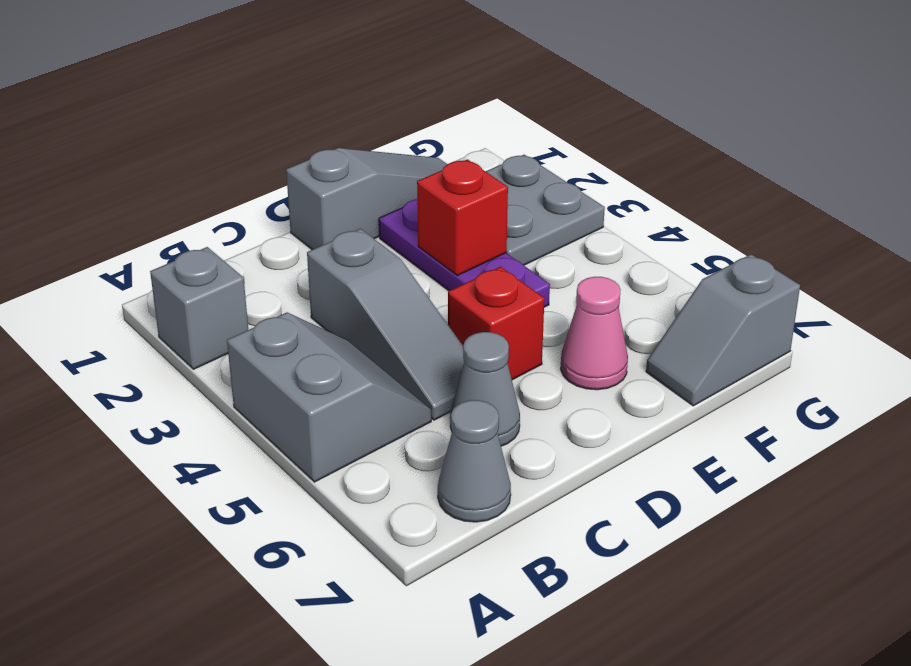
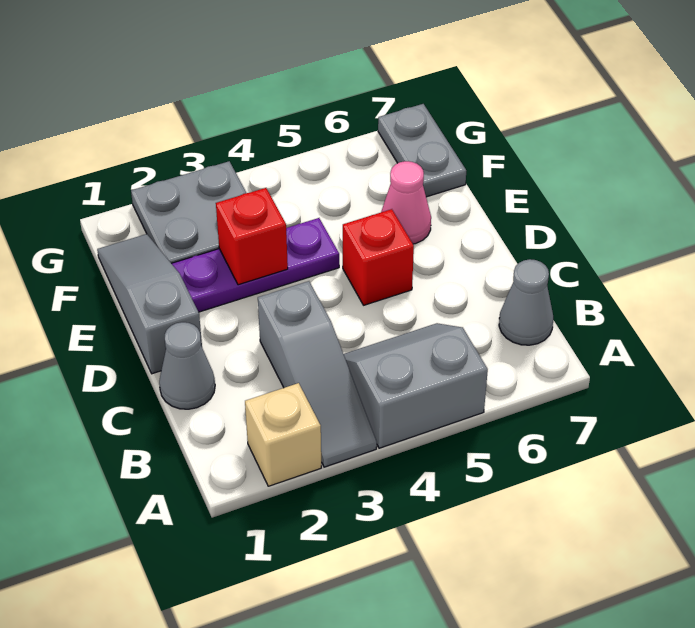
grey 1x1 brick [150,247,248,369] -> tan 1x1 brick [245,383,321,486]
grey 1x3 slope [307,229,464,420] -> grey 1x3 slope turned to [258,281,377,467]
grey 1x1 cone [450,332,520,446] -> grey 1x1 cone moved to [159,322,215,409]
grey 1x2 slope [646,254,800,406] -> grey 1x2 plate [378,104,466,197]

